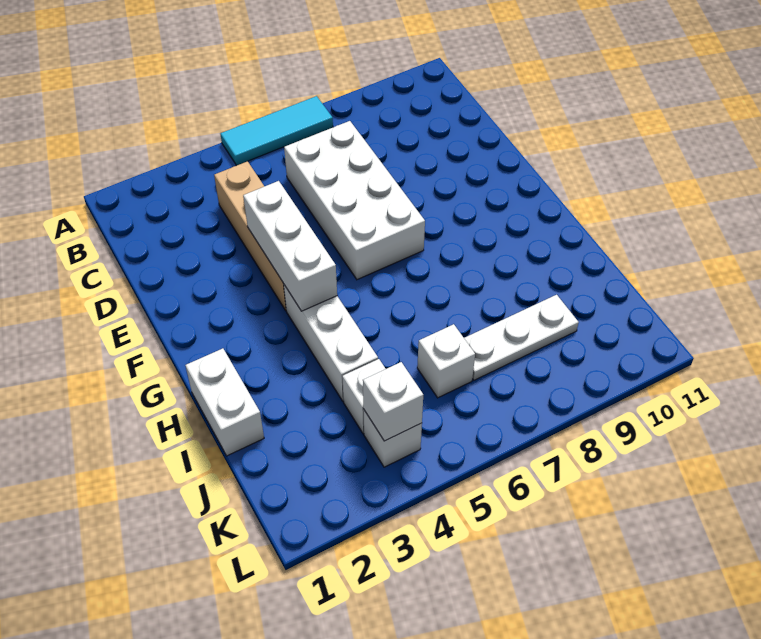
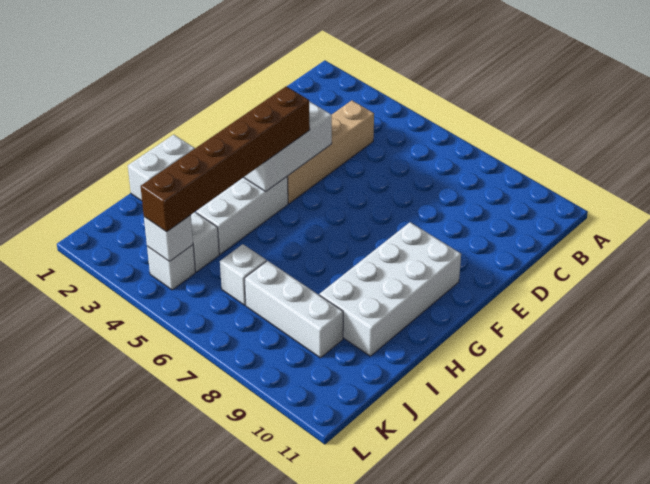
cyan 1x3 tile [220,96,333,165] -> none
white 2x4 brick [284,121,425,280] -> white 2x4 brick moved to [320,222,461,356]
none -> brown 1x6 brick [141,86,310,232]
white 1x3 plate [464,295,579,380] -> white 1x3 brick [244,261,343,358]

